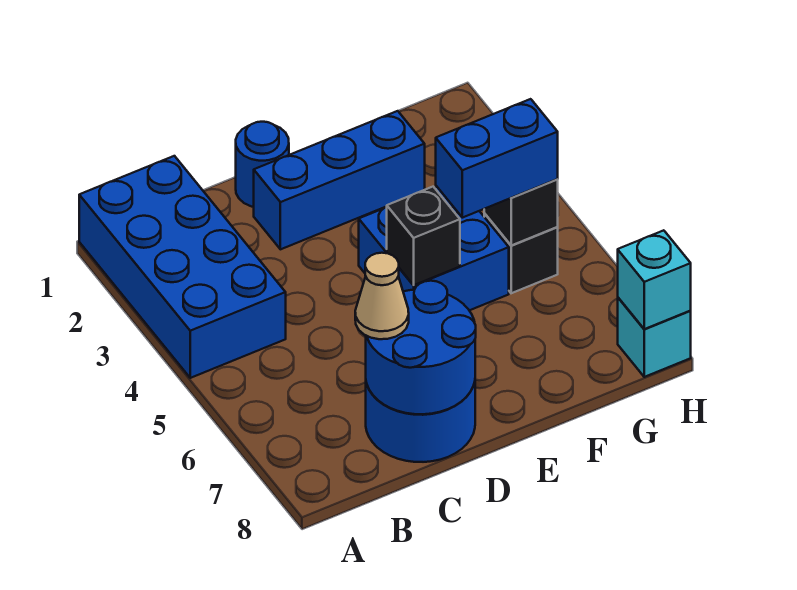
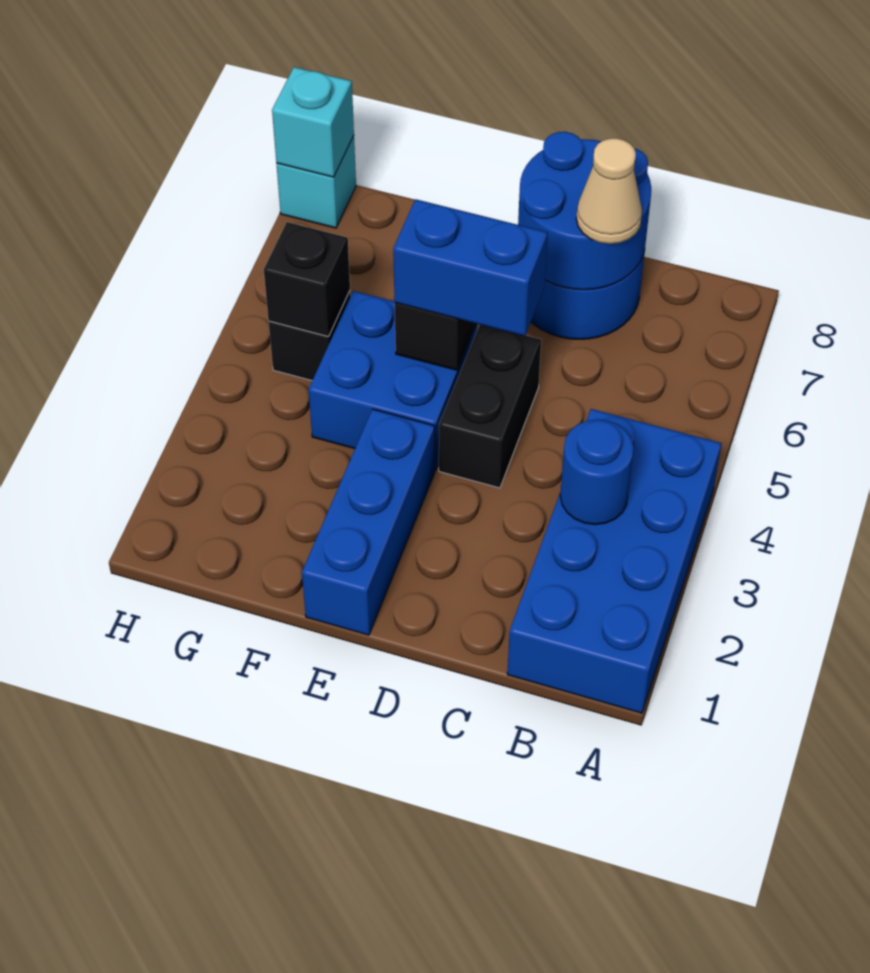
blue 1x1 round brick [236,122,289,207] -> blue 1x1 round brick moved to [560,419,634,525]
blue 1x3 brick [254,111,425,249] -> blue 1x3 brick turned to [302,409,435,635]
none -> black 1x2 brick [439,325,541,488]
blue 1x2 brick [436,99,558,218] -> blue 1x2 brick moved to [393,199,548,336]

